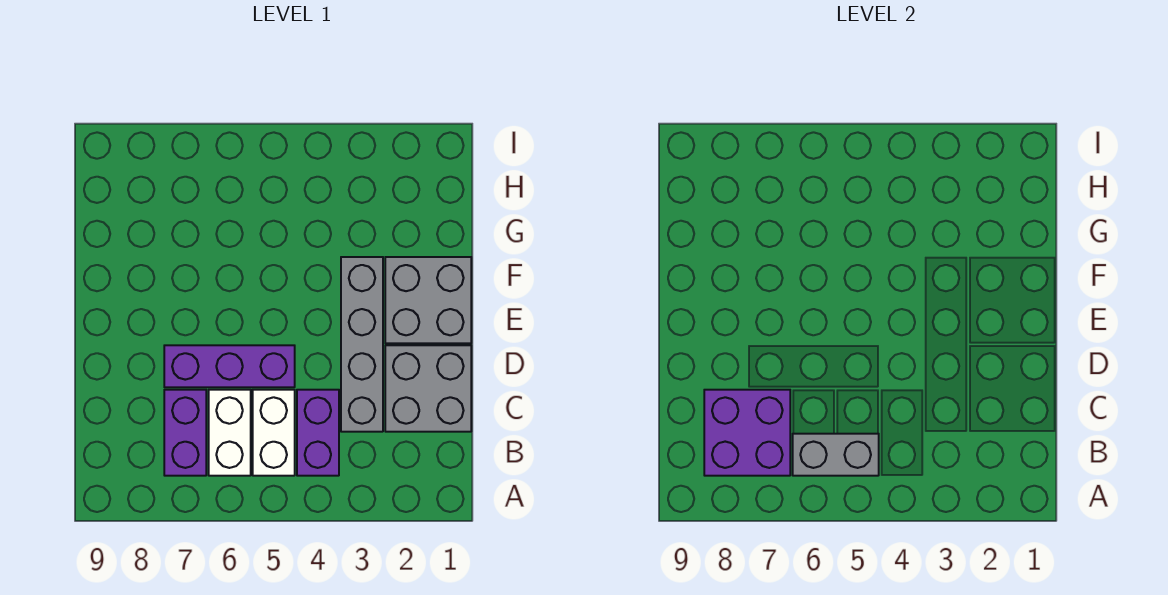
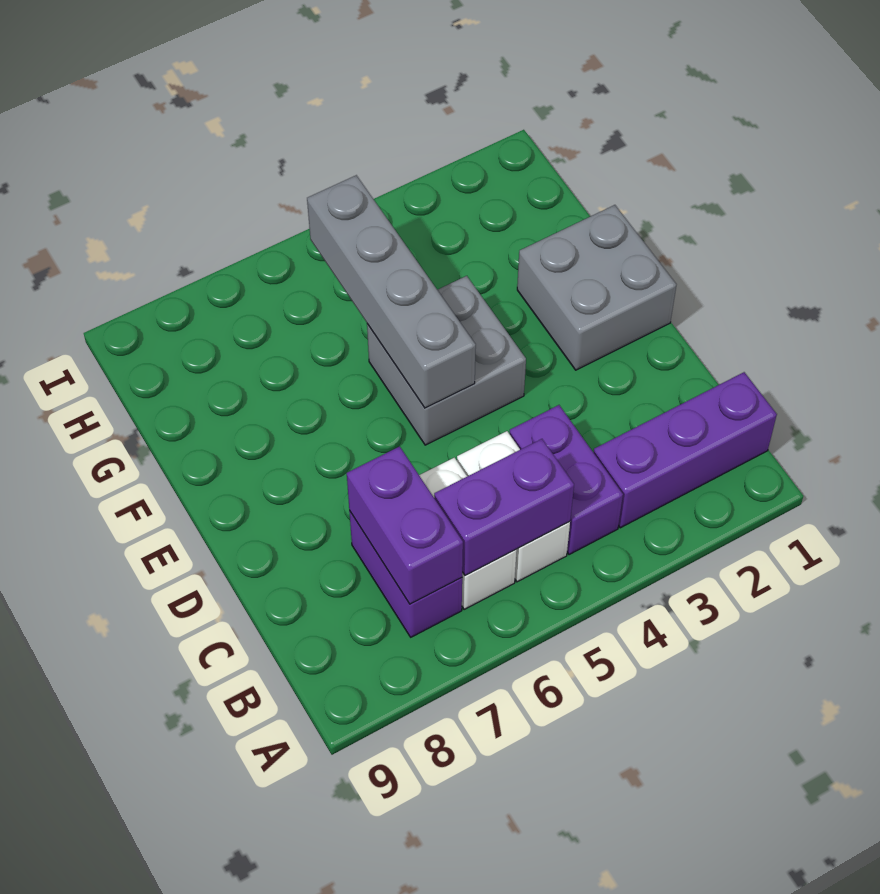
grey 1x2 brick [793,434,879,476] -> purple 1x2 brick [434,439,574,576]
purple 2x2 brick [704,390,790,476] -> purple 1x2 brick [347,446,463,604]
grey 2x2 brick [385,345,471,432] -> grey 2x2 brick moved to [367,276,526,445]
grey 1x4 brick [341,257,383,432] -> grey 1x4 brick moved to [307,175,476,408]
purple 1x3 brick [164,345,295,387] -> purple 1x3 brick moved to [594,372,777,528]

